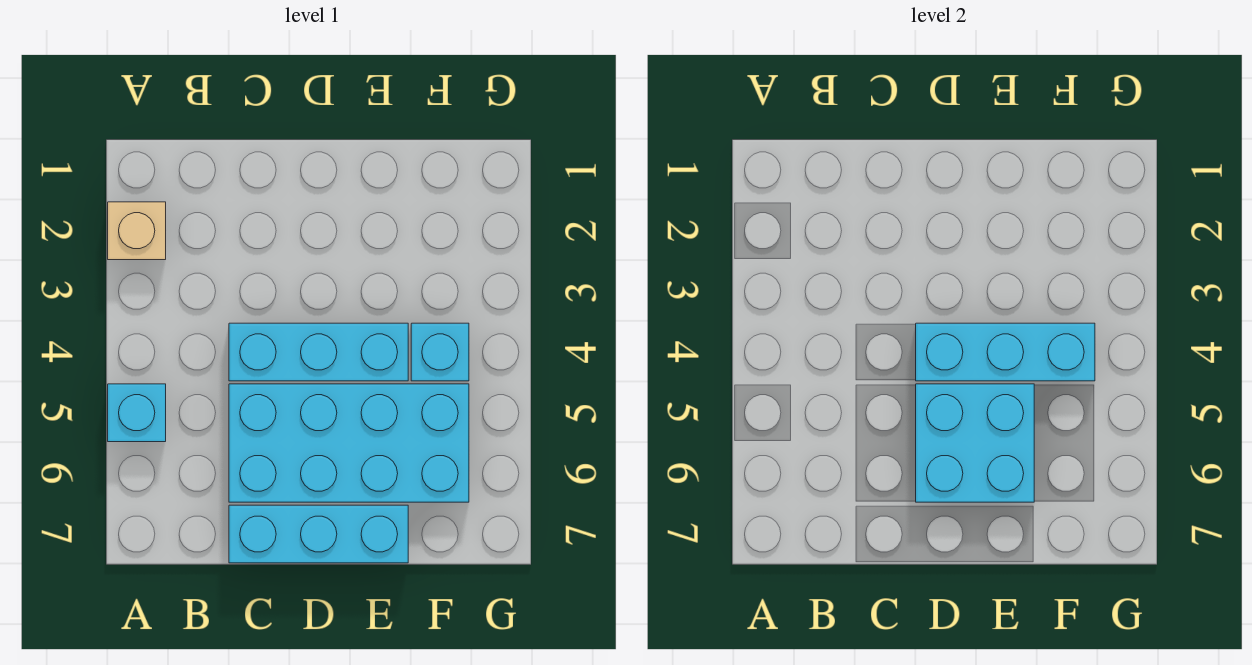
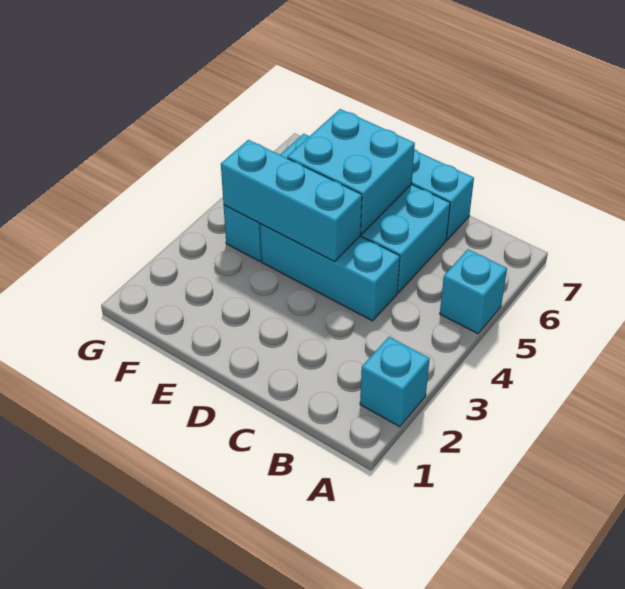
tan 1x1 brick [108,202,166,260] -> cyan 1x1 brick [360,337,430,427]

